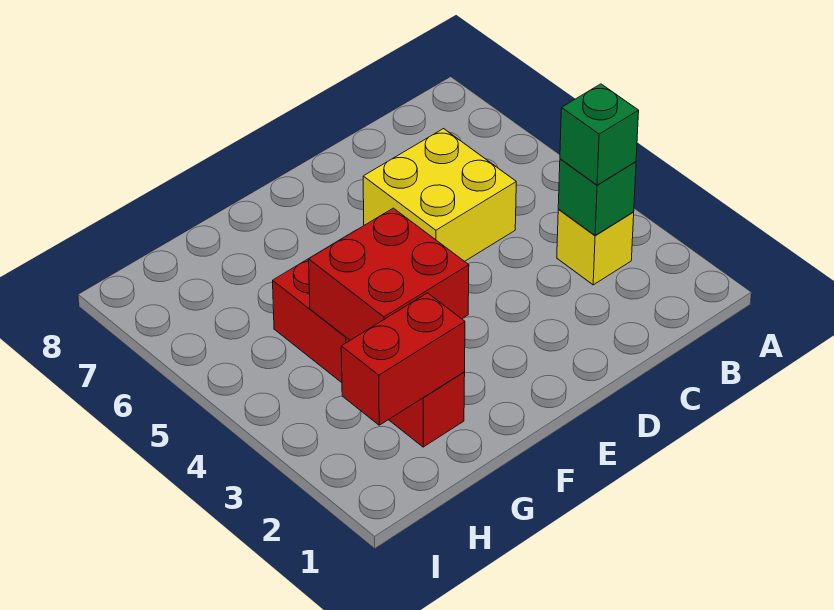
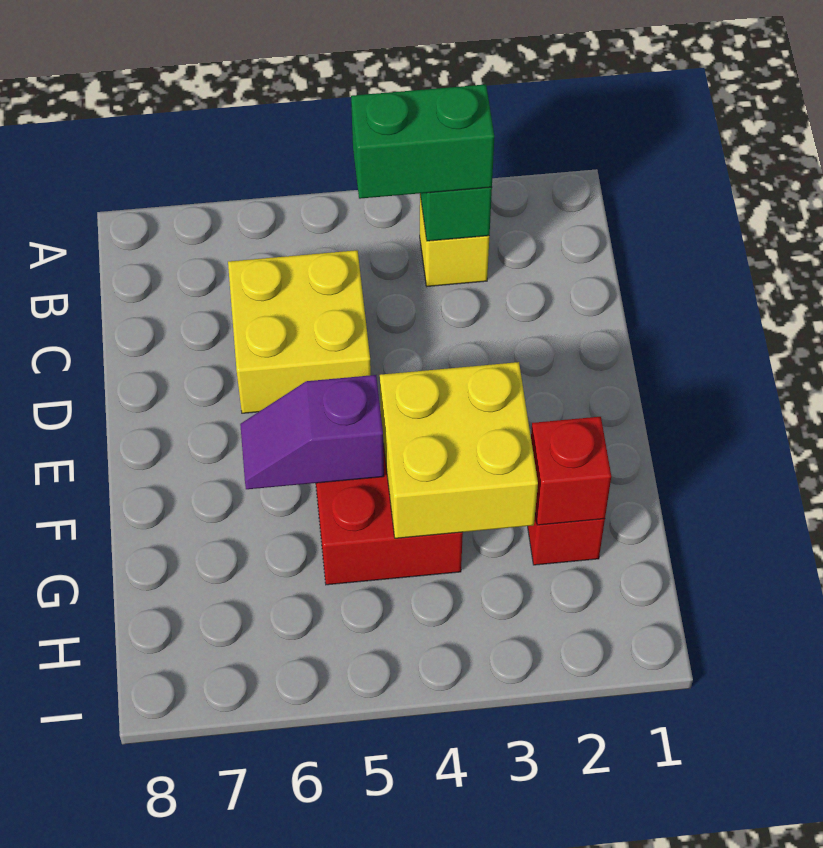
green 1x1 brick [560,84,639,185] -> green 1x2 brick [351,84,494,199]
red 2x2 brick [309,208,469,340] -> yellow 2x2 brick [380,362,538,538]
none -> purple 1x2 slope [240,375,384,489]
red 1x2 brick [341,293,465,425] -> red 1x1 brick [531,417,611,525]

